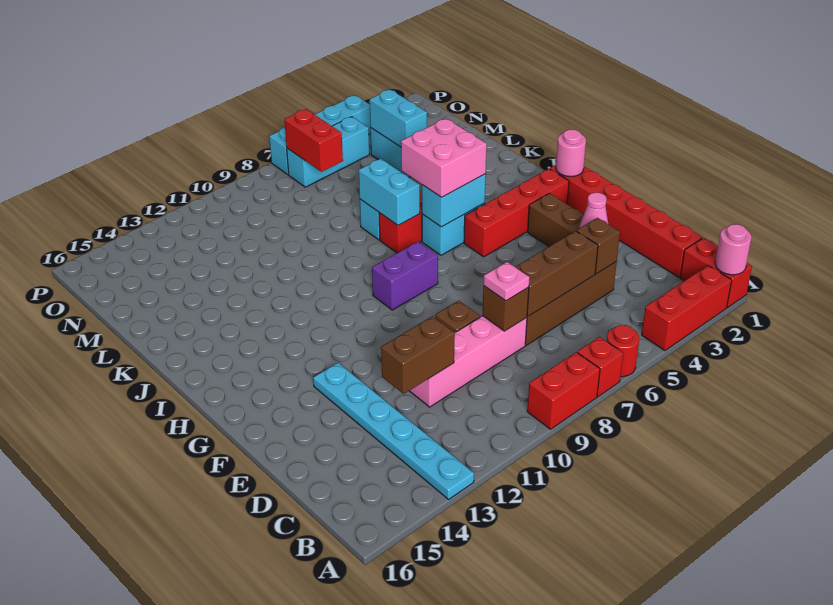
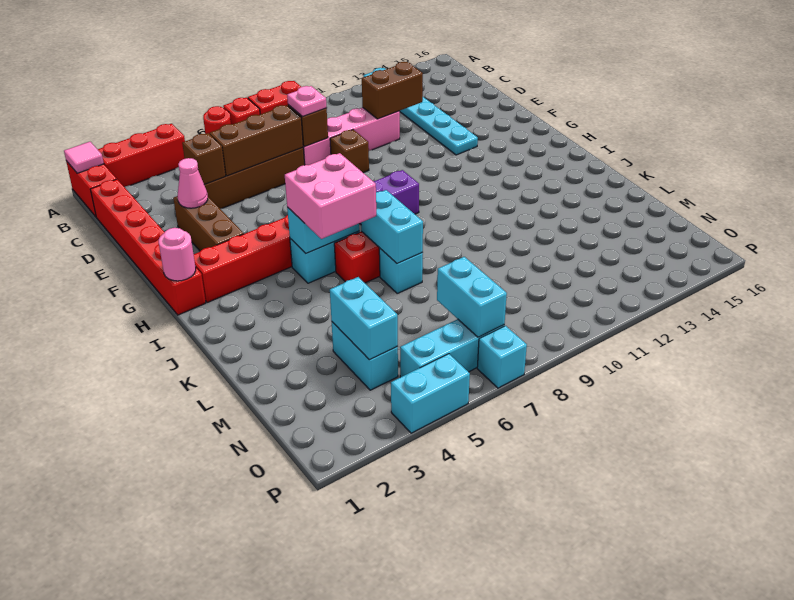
pink 1x1 round brick [715,224,752,275] -> pink 1x1 tile [64,142,104,173]
red 1x2 brick [284,109,343,172] -> cyan 1x2 brick [437,257,507,337]

